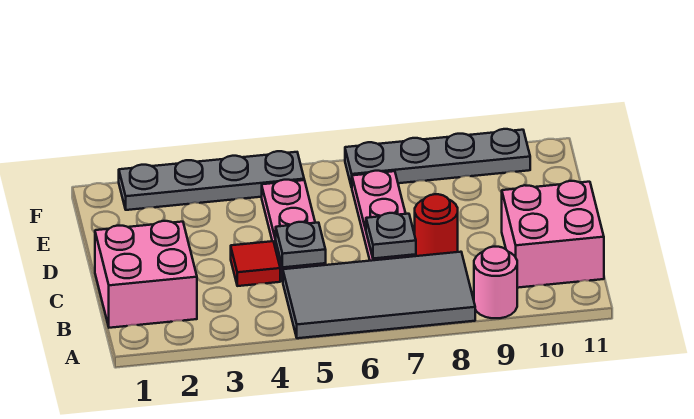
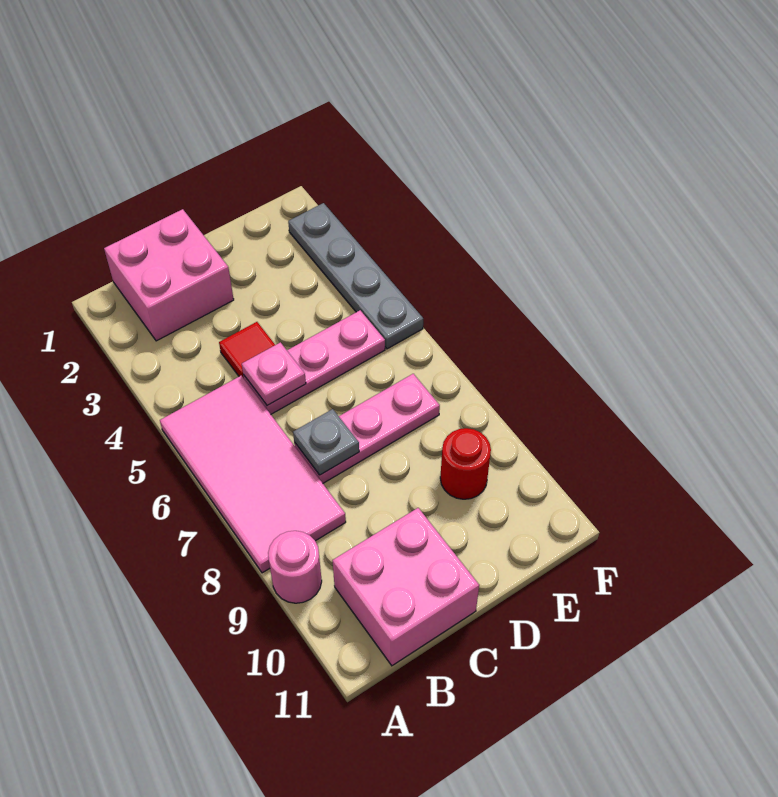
grey 2x4 tile [283,252,475,338] -> pink 2x4 tile [160,376,346,573]
grey 1x1 plate [276,222,326,267] -> pink 1x1 plate [242,342,306,405]
red 1x1 round brick [415,194,458,256] -> red 1x1 round brick moved to [440,428,491,499]
grey 1x4 plate [345,129,530,187] -> none

